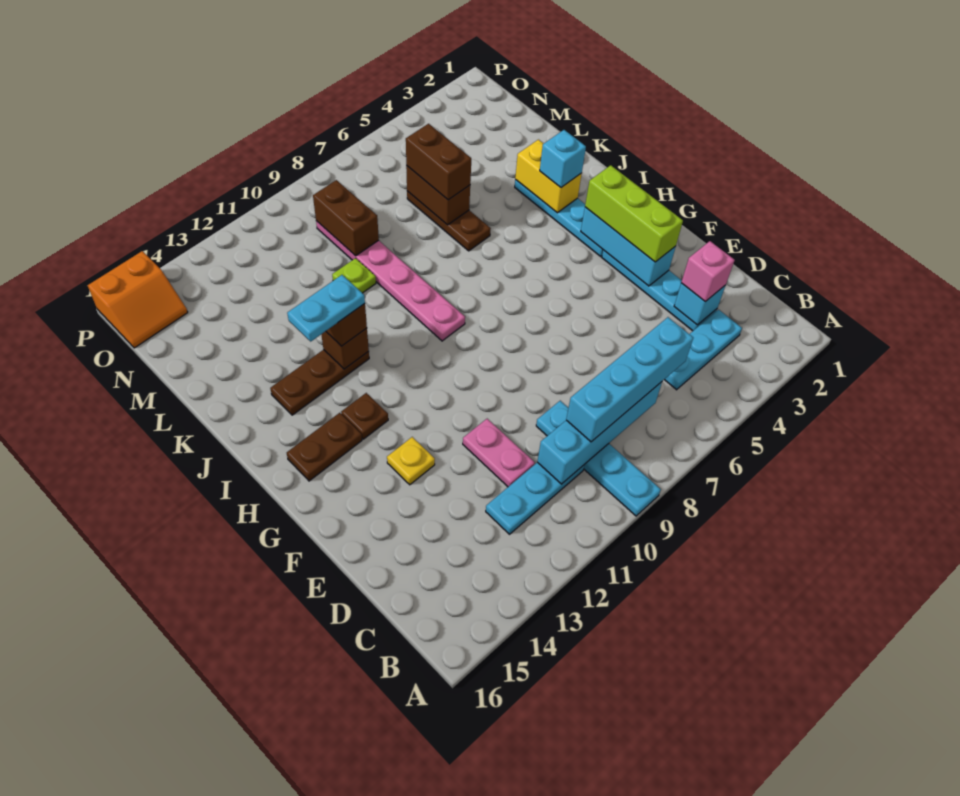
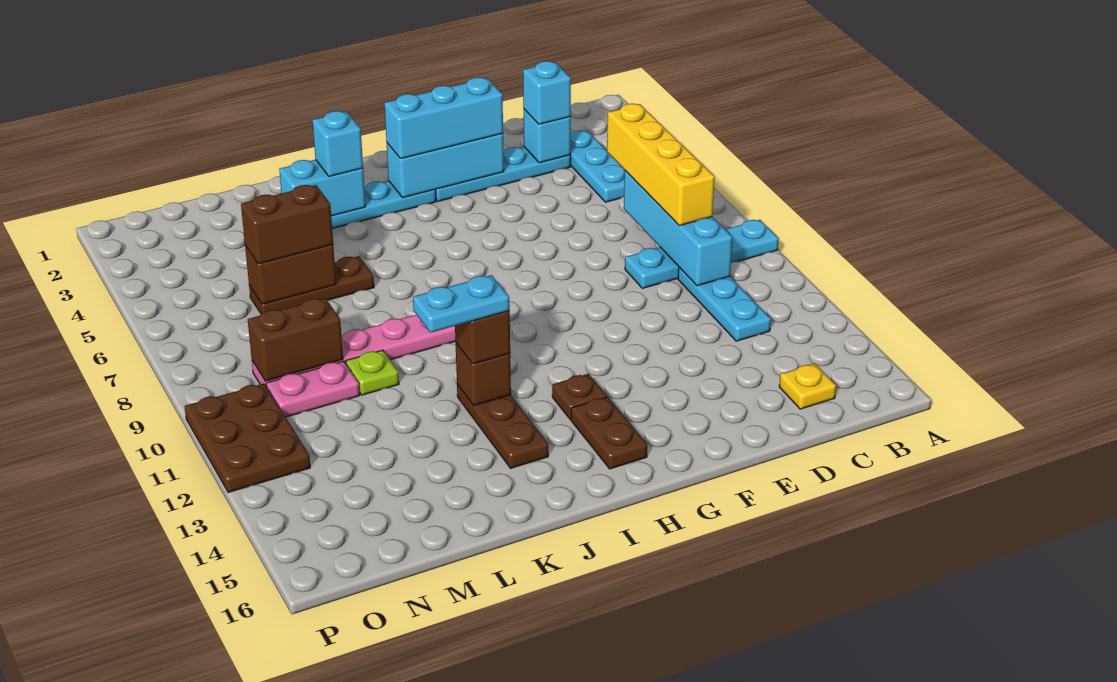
cyan 1x4 brick [566,317,693,442] -> yellow 1x4 brick [607,104,715,226]
pink 1x1 brick [681,241,735,302] -> cyan 1x1 brick [523,61,571,124]
pink 1x2 plate [463,419,535,487] -> pink 1x2 plate moved to [266,361,360,417]
lime 1x3 brick [585,165,683,262] -> cyan 1x3 brick [384,77,503,159]
yellow 1x1 plate [387,437,435,485] -> yellow 1x1 plate moved to [779,364,836,409]
yellow 1x2 brick [515,140,582,213] -> cyan 1x2 brick [279,160,365,216]
cyan 1x2 plate [287,275,365,341] -> cyan 1x2 plate turned to [413,275,510,333]
none -> brown 2x3 plate [185,384,310,493]
orange 2x2 slope [88,251,188,348] -> none

